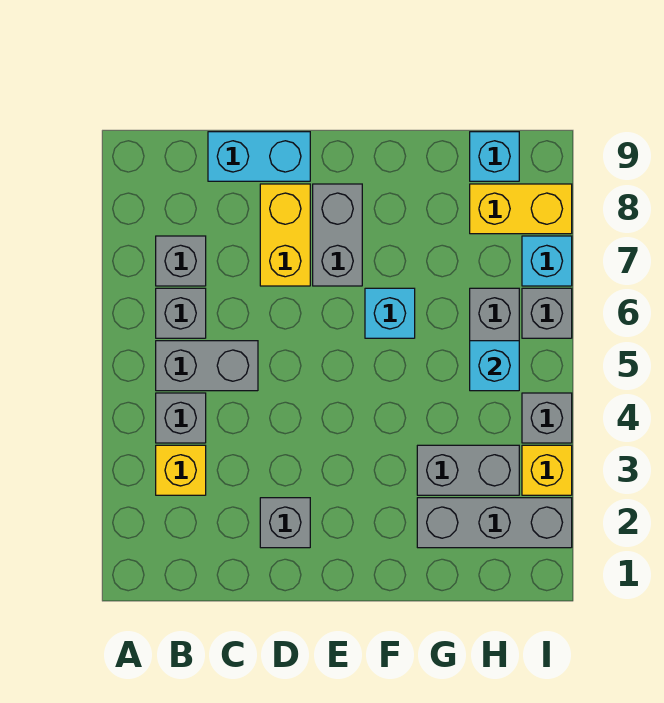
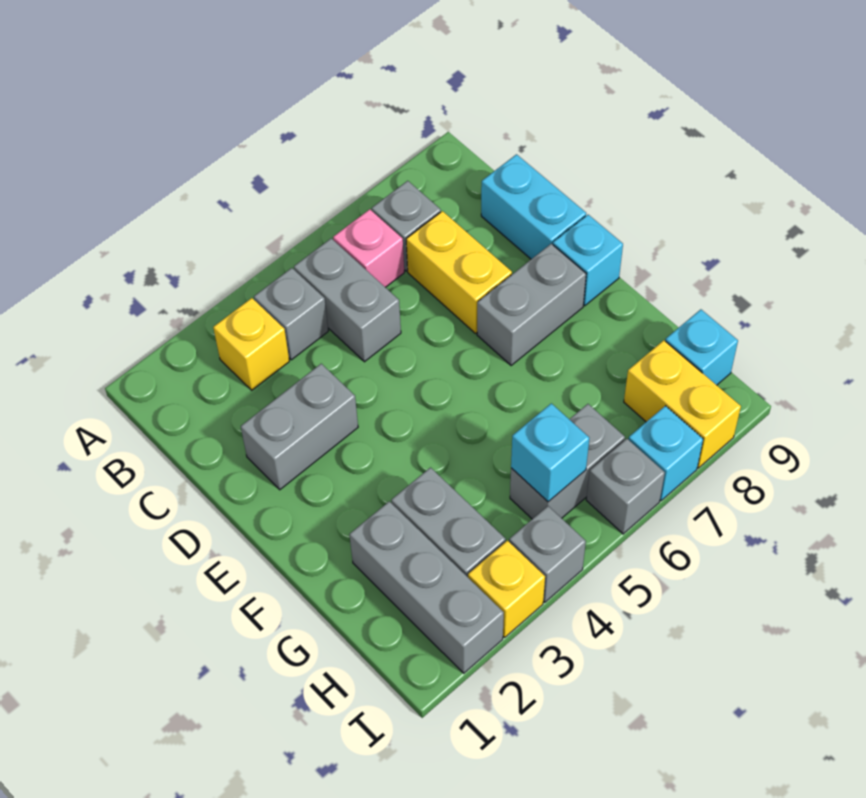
grey 1x1 brick [156,288,206,338] -> pink 1x1 brick [333,209,404,287]
grey 1x1 brick [260,498,310,548] -> grey 1x2 brick [241,364,358,490]
yellow 1x2 brick [260,184,310,286] -> yellow 1x2 brick turned to [406,211,512,333]
cyan 1x1 brick [365,288,415,338] -> cyan 1x1 brick moved to [553,215,623,306]

